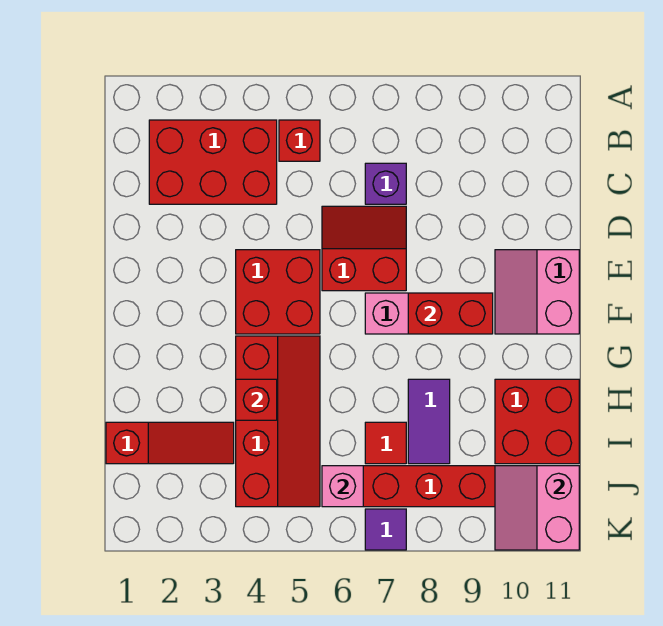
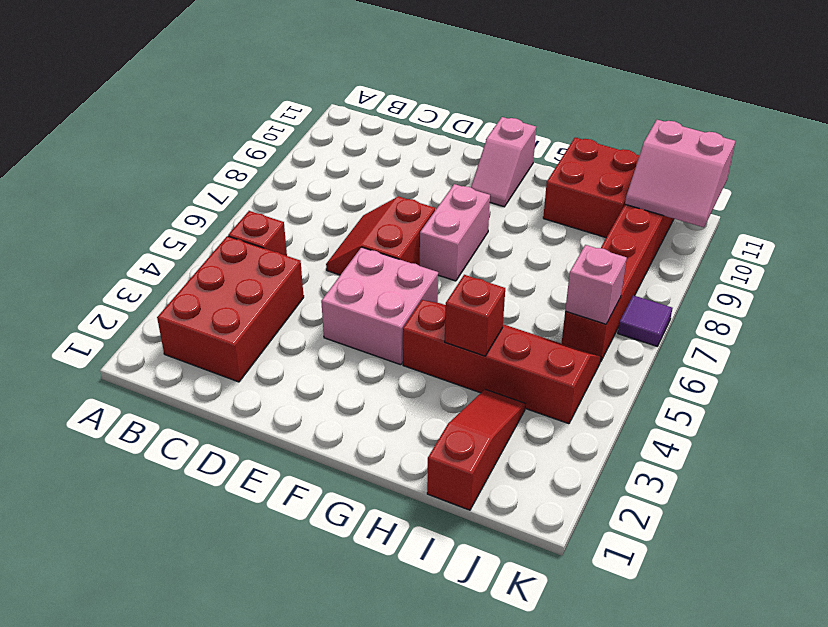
purple 1x1 brick [365,163,406,204] -> none
red 2x2 brick [236,250,320,334] -> pink 2x2 brick [321,247,438,365]
pink 2x2 slope [495,250,579,334] -> pink 1x2 slope [471,117,536,207]
red 1x2 brick [408,293,493,334] -> none
purple 1x2 tile [408,379,450,464] -> none
red 1x1 tile [365,422,406,464] -> none

